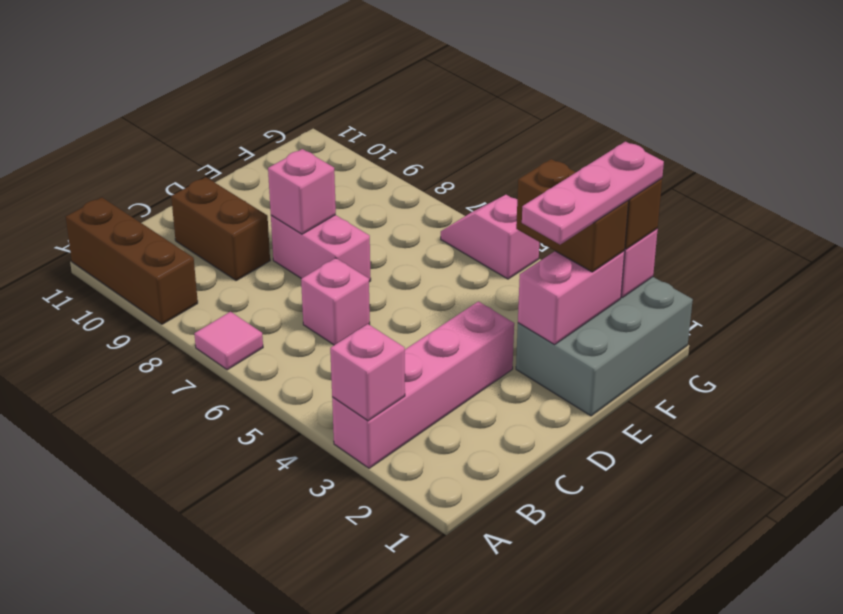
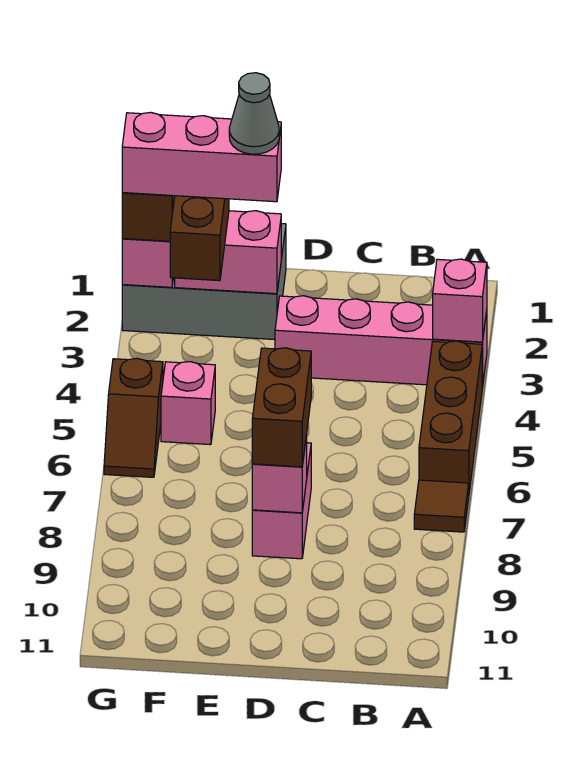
pink 1x1 tile [194,312,263,370] -> brown 1x1 tile [414,480,469,532]
brown 1x3 brick [66,197,198,324] -> brown 1x3 brick moved to [419,341,482,491]
pink 1x1 brick [301,258,370,345] -> pink 1x1 brick moved to [161,362,215,445]
brown 1x2 brick [171,177,270,280] -> brown 1x2 brick moved to [252,348,311,467]
pink 1x3 plate [522,142,664,244] -> pink 1x3 brick [122,112,281,202]
none -> grey 1x1 cone [229,73,279,154]
pink 1x2 slope [441,195,539,279] -> brown 1x2 slope [104,358,163,477]

